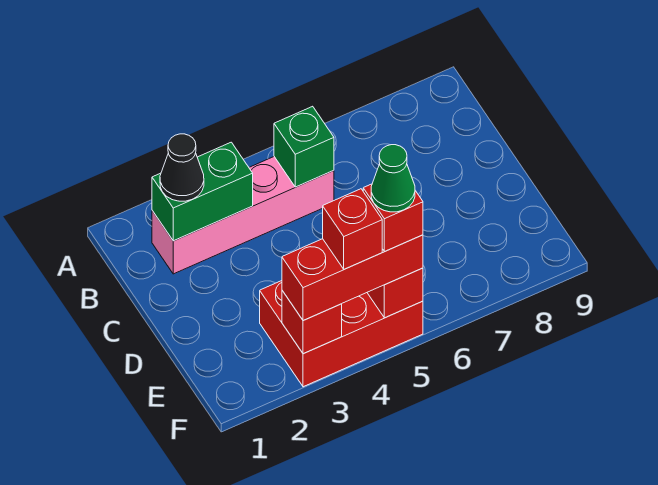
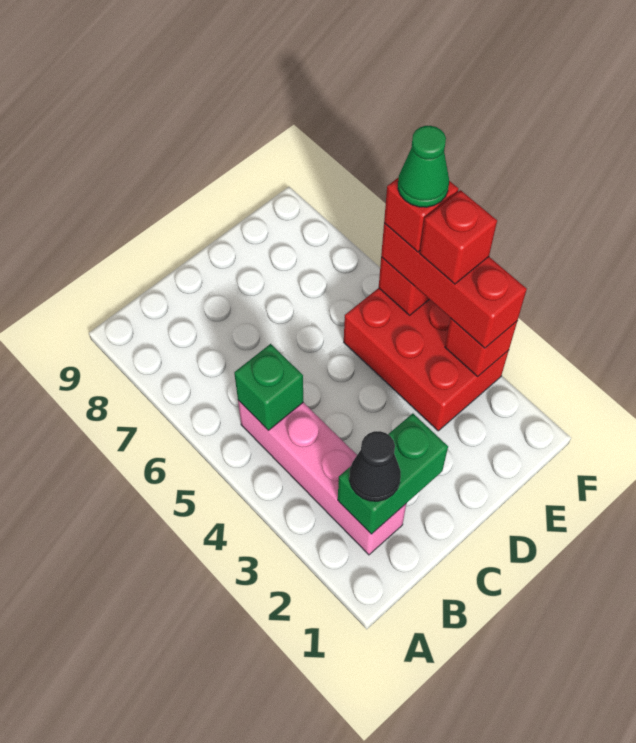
green 1x2 brick [152,142,253,241] -> green 1x2 brick turned to [338,413,448,534]

